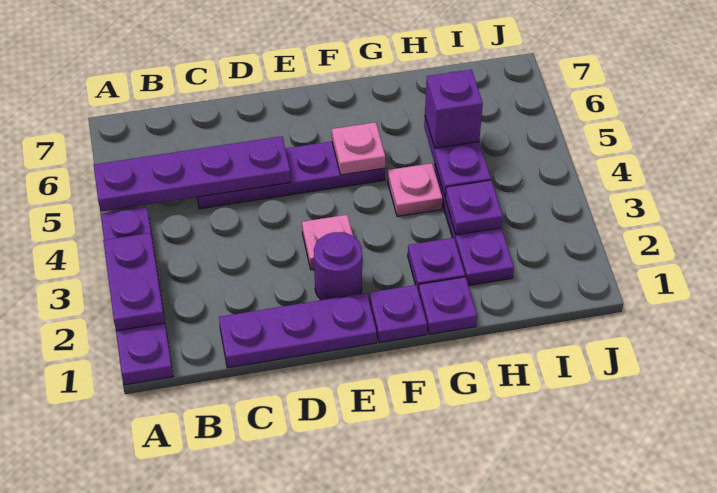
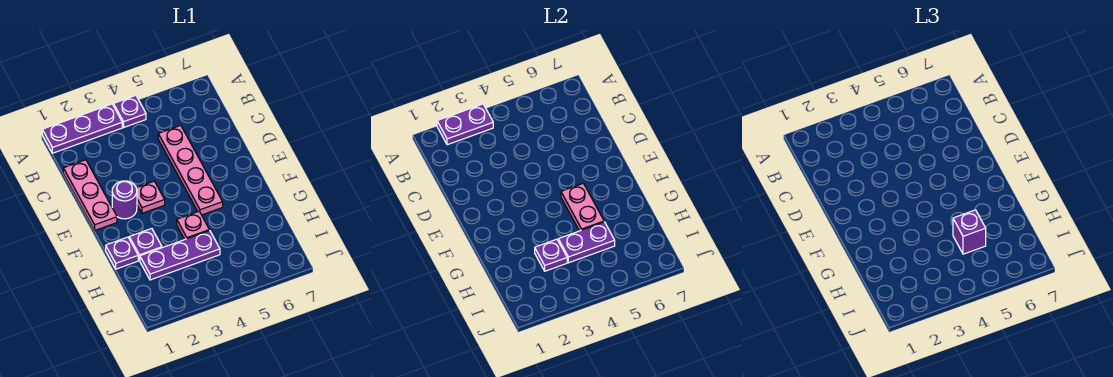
purple 1x4 plate [94,136,291,212] -> none
purple 1x3 plate [219,293,377,368] -> pink 1x3 plate [63,160,117,230]
purple 1x4 plate [197,141,385,209] -> pink 1x4 plate [158,125,223,215]
purple 1x1 plate [369,285,427,343] -> none
pink 1x1 plate [332,122,385,175] -> pink 1x2 plate [561,183,604,231]

